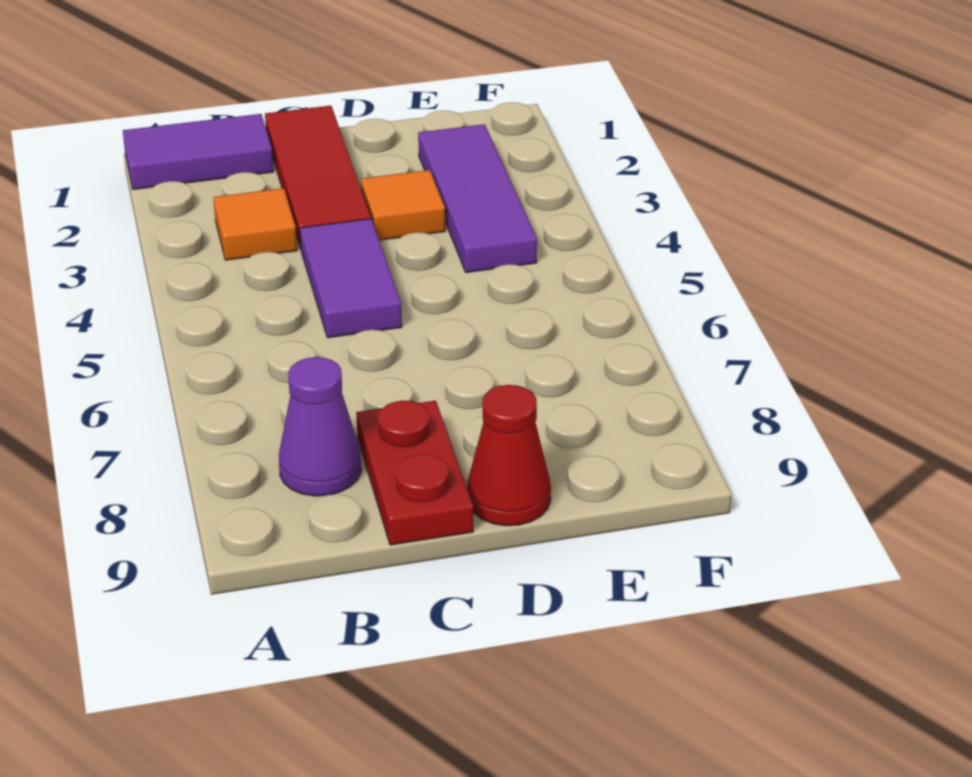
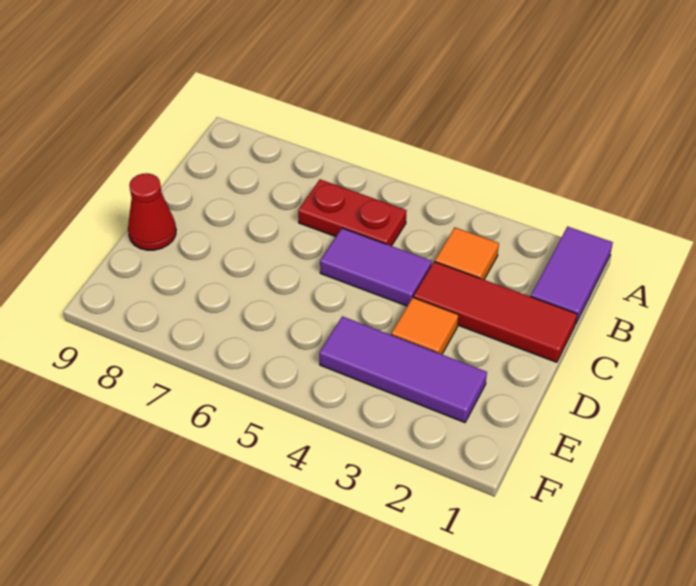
purple 1x1 cone [279,357,361,496] -> none
red 1x2 plate [356,401,473,545] -> red 1x2 plate moved to [298,180,407,246]

